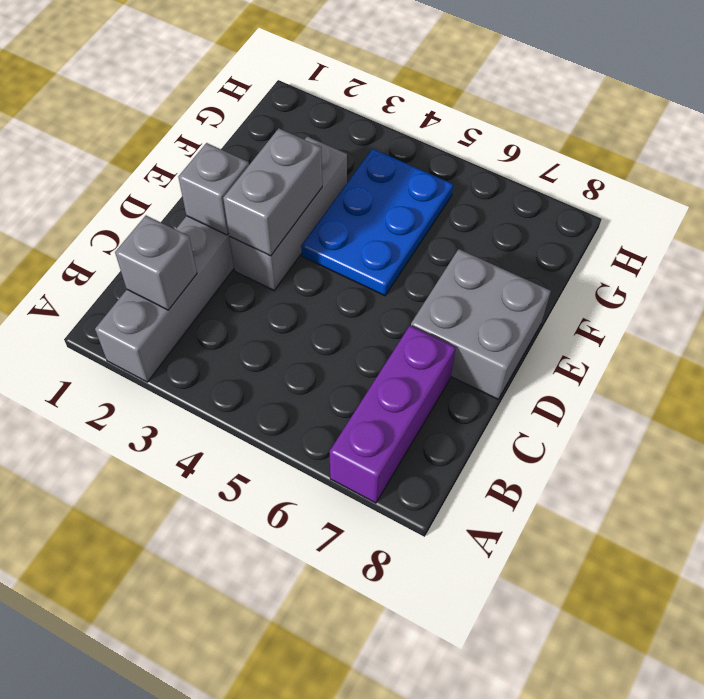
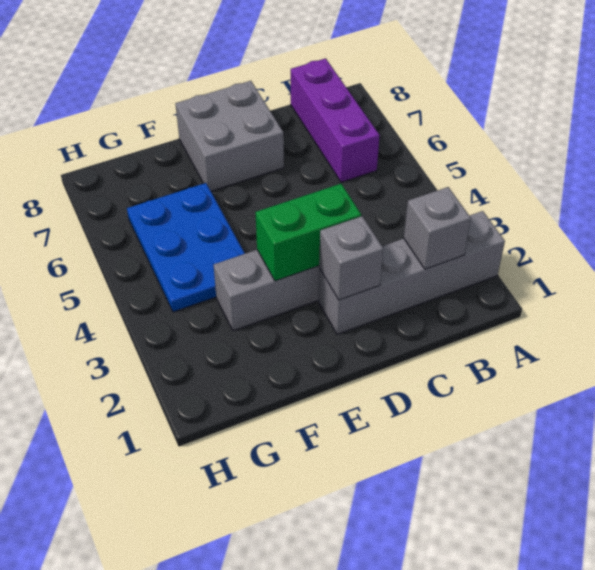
purple 1x3 brick [329,325,456,503] -> purple 1x3 brick turned to [291,58,380,182]
grey 1x2 brick [223,128,322,256] -> green 1x2 brick [256,184,361,281]
blue 2x3 plate [301,149,453,296] -> blue 2x3 plate turned to [127,183,245,312]

